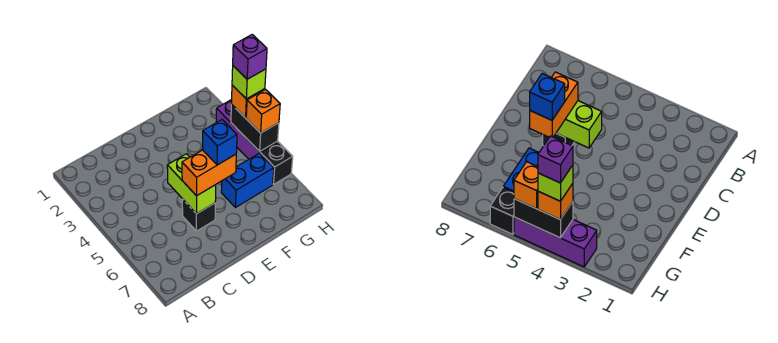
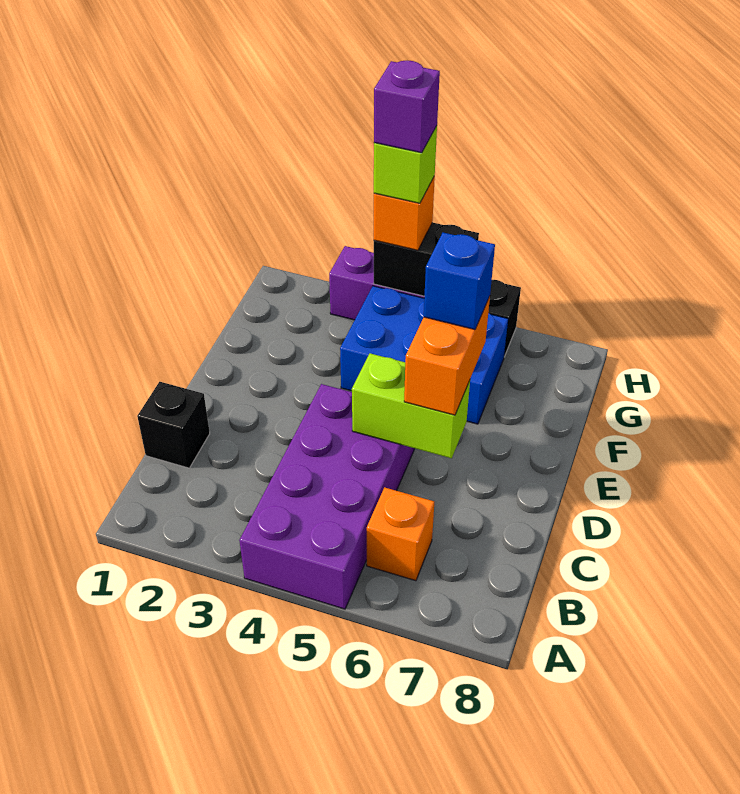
none -> purple 2x4 brick [239,384,415,609]
black 1x1 brick [182,199,215,231] -> black 1x1 brick moved to [137,382,210,468]
blue 1x2 brick [221,153,274,208] -> blue 2x3 brick [340,286,508,424]
orange 1x1 brick [246,90,280,133] -> orange 1x1 brick moved to [367,487,434,581]

